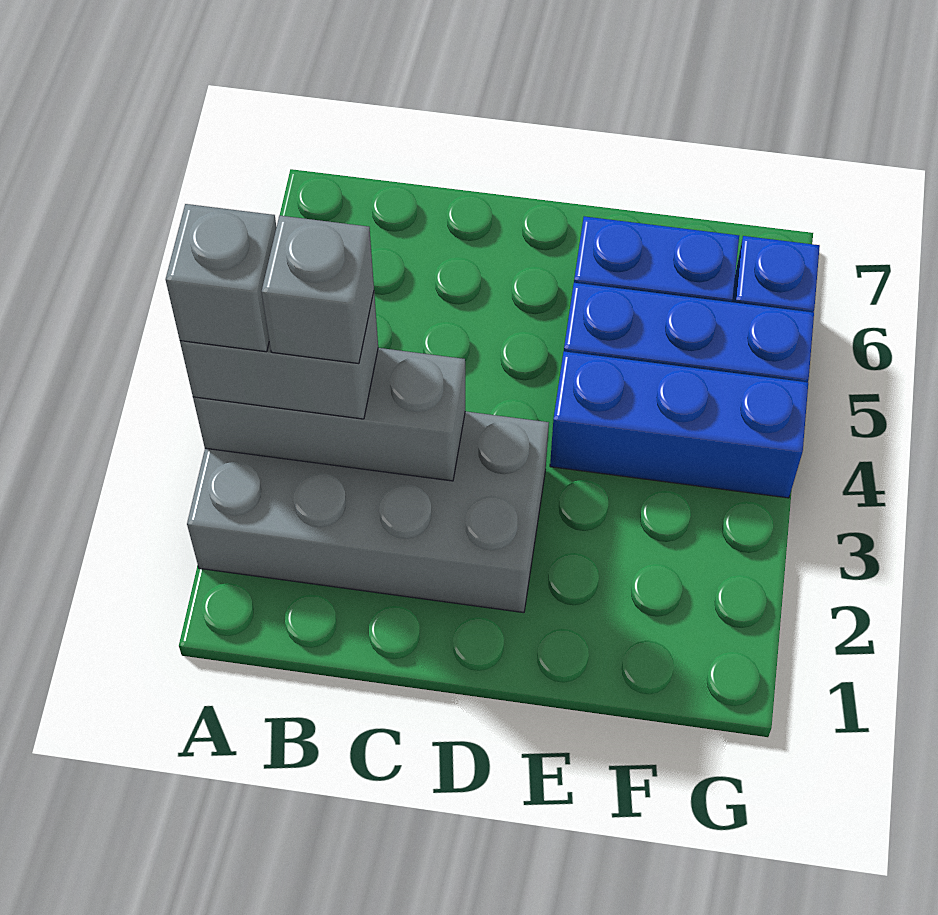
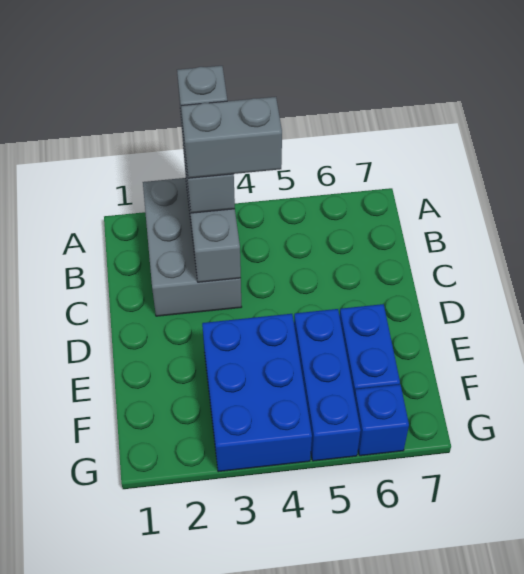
grey 2x4 brick [187,411,549,613] -> grey 2x3 brick [143,178,242,316]
grey 1x1 brick [262,215,374,364] -> grey 1x2 brick [181,97,282,179]
blue 1x3 brick [550,351,808,498] -> blue 2x3 brick [202,314,312,472]

